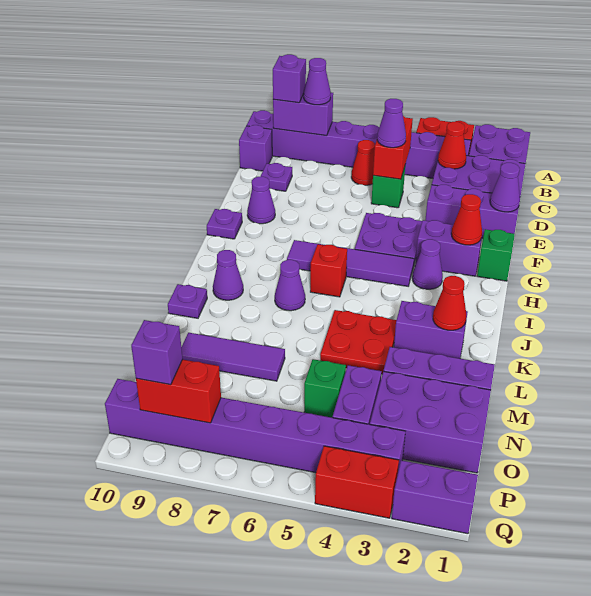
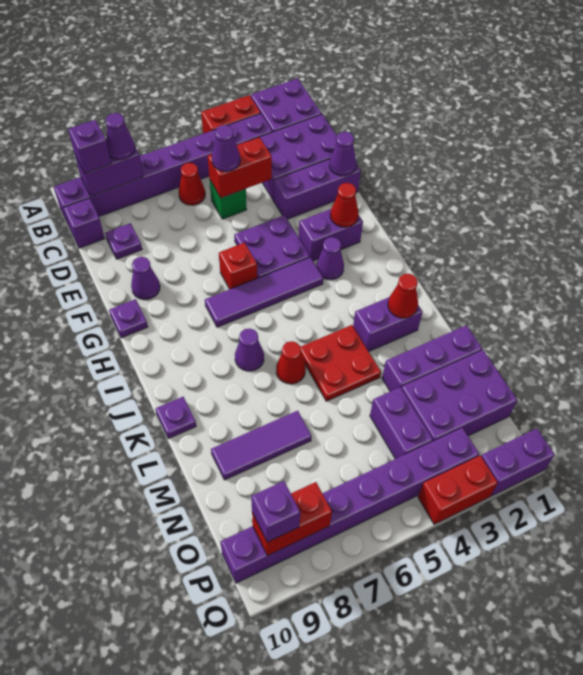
red 1x1 cone [438,122,466,169] -> red 1x1 cone moved to [276,341,306,384]
red 1x2 brick [373,116,413,179] -> red 1x2 brick turned to [208,137,272,198]
green 1x1 brick [477,229,515,281] -> none
red 1x1 brick [310,244,347,297] -> red 1x1 brick moved to [219,242,257,289]
purple 1x1 cone [213,250,243,300] -> none
green 1x1 brick [304,359,346,418] -> none

